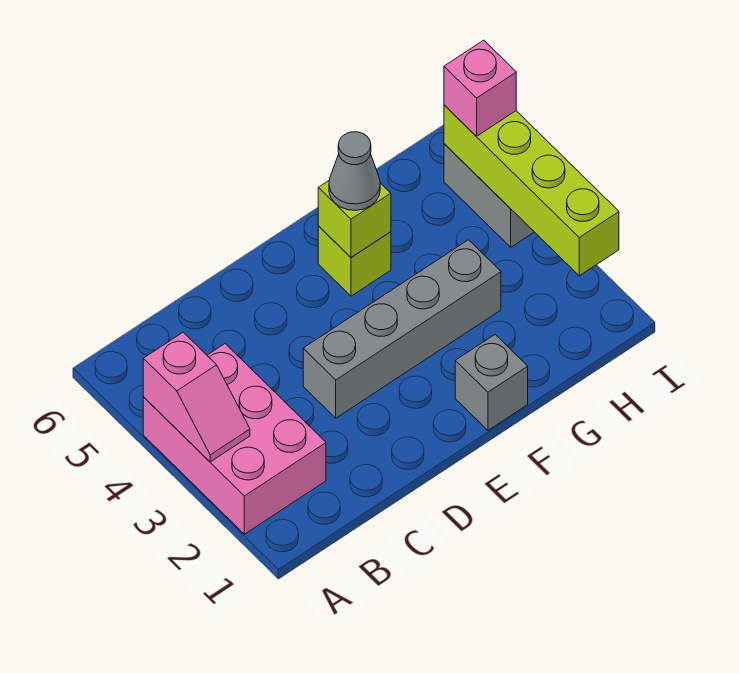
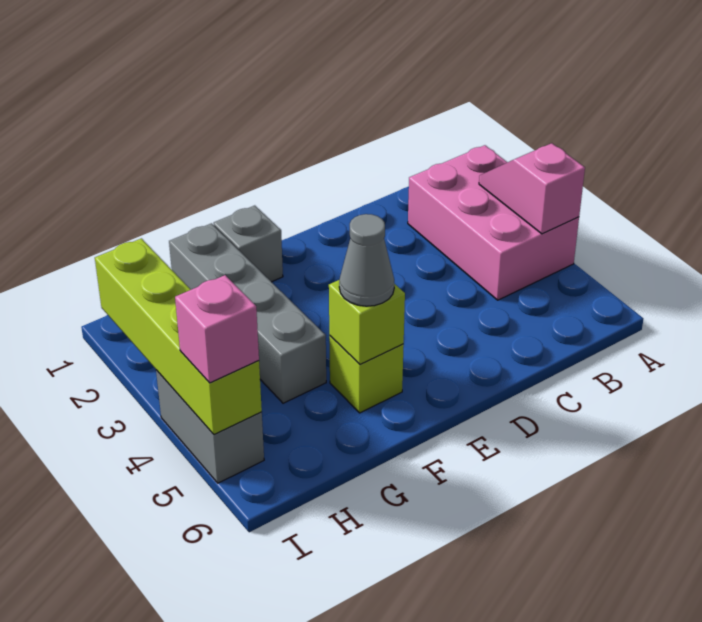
grey 1x4 brick [303,240,501,418] -> grey 1x4 brick turned to [169,223,326,403]

